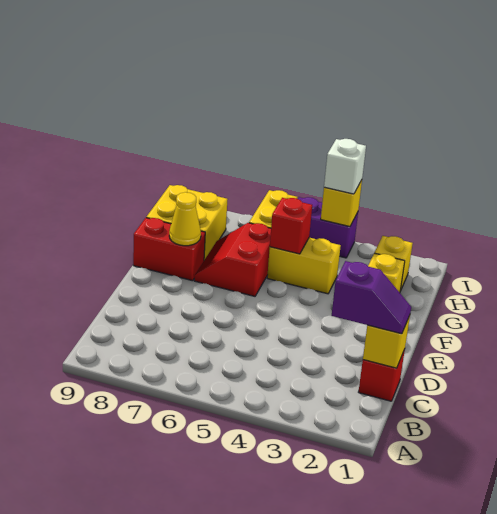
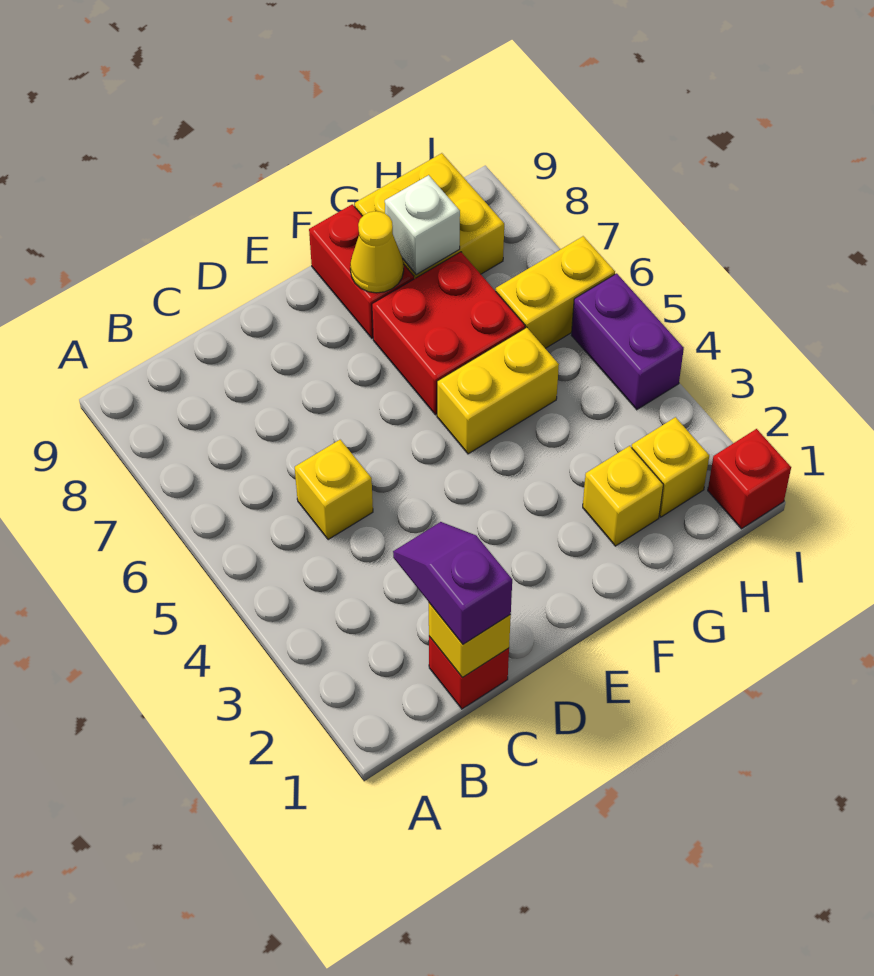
purple 1x2 slope [332,261,411,334] -> purple 1x2 slope turned to [393,522,512,644]
red 2x2 slope [194,223,271,296] -> red 2x2 brick [372,252,525,415]
yellow 1x2 brick [267,238,341,294] -> yellow 1x2 brick turned to [437,327,559,454]
red 1x1 brick [270,198,312,254] -> red 1x1 brick moved to [708,429,791,529]
yellow 1x1 brick [321,180,362,227] -> yellow 1x1 brick moved to [295,440,373,540]
white 1x1 brick [324,139,366,194] -> white 1x1 brick moved to [385,175,460,275]

